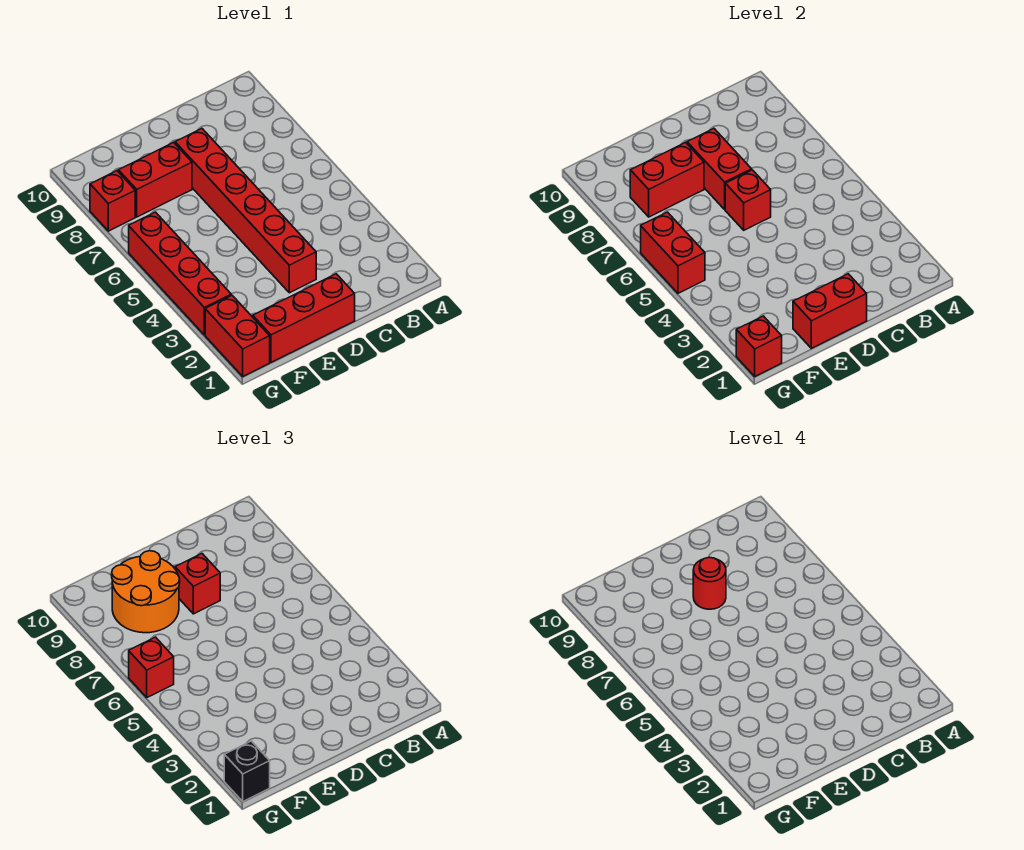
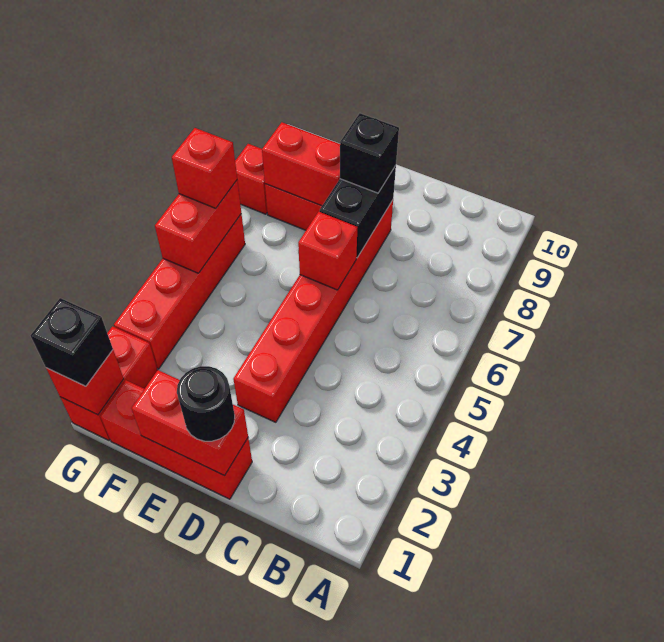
none -> black 1x1 round brick [177,366,235,441]
red 1x2 brick [687,129,752,209] -> black 1x2 brick [320,166,396,258]
red 1x1 brick [175,554,220,614] -> black 1x1 brick [340,113,399,193]
red 1x1 round brick [693,557,726,609] -> none
orange 2x2 round brick [112,551,180,633] -> none

